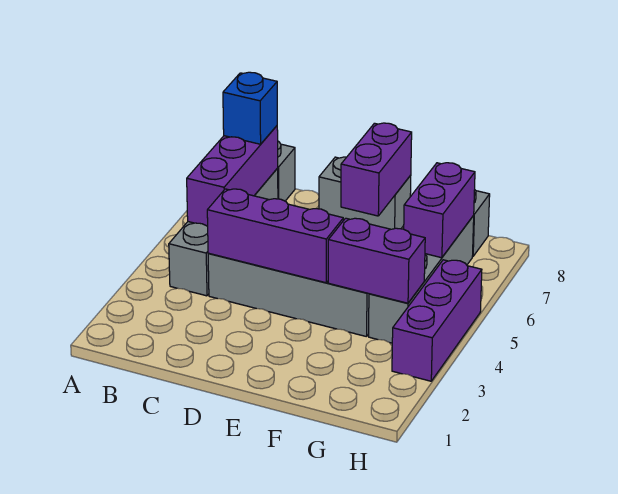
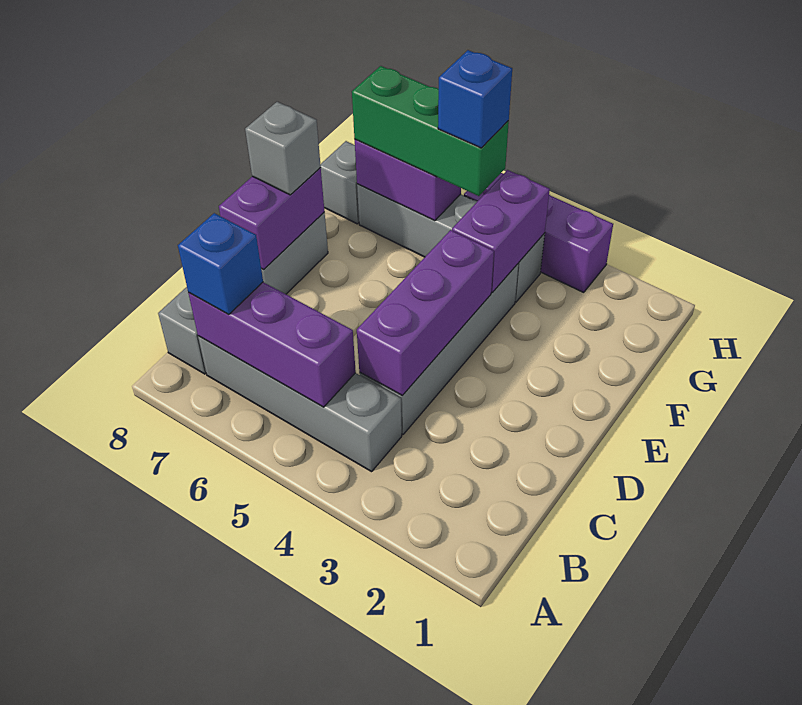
purple 1x2 brick [341,123,412,216] -> purple 1x2 brick turned to [219,168,325,270]
none -> grey 1x1 brick [245,102,321,195]
none -> green 1x3 brick [352,66,509,196]
none -> blue 1x1 brick [438,50,512,148]

